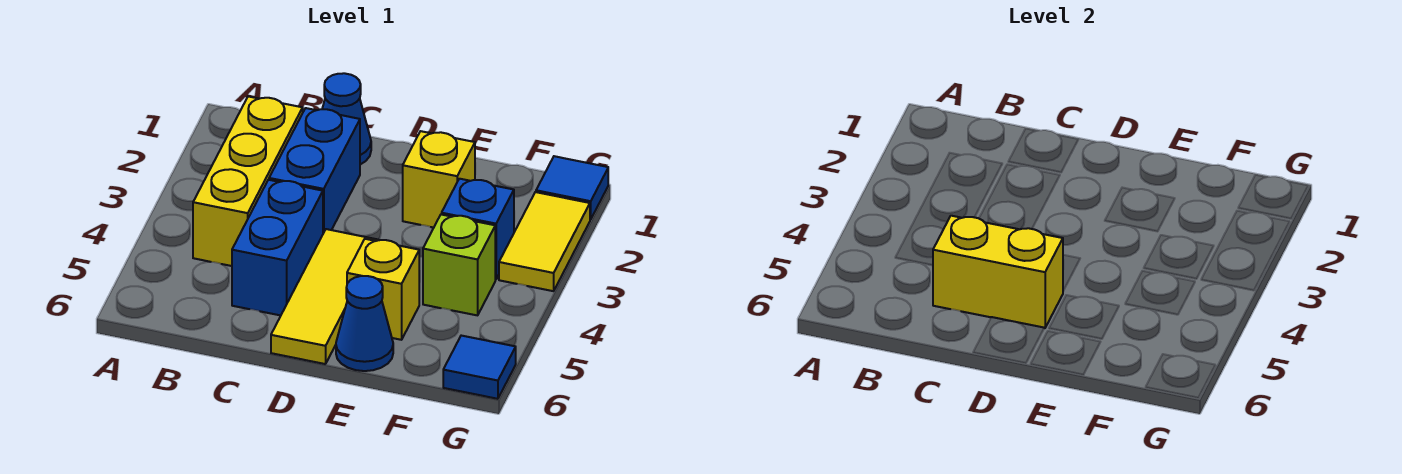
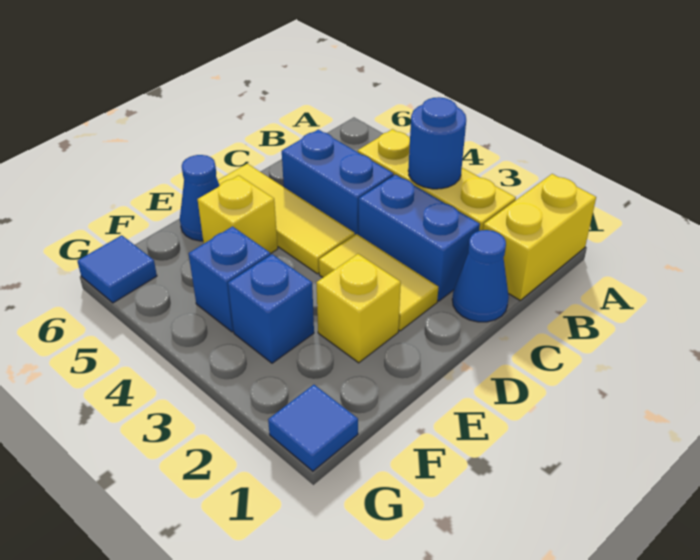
none -> blue 1x1 round brick [408,97,466,189]
yellow 1x2 brick [933,216,1063,328] -> yellow 1x2 brick moved to [483,174,596,300]
lime 1x1 brick [423,214,495,315] -> blue 1x1 brick [189,227,270,332]
yellow 1x2 tile [499,192,590,291] -> yellow 1x2 tile moved to [319,234,438,331]

